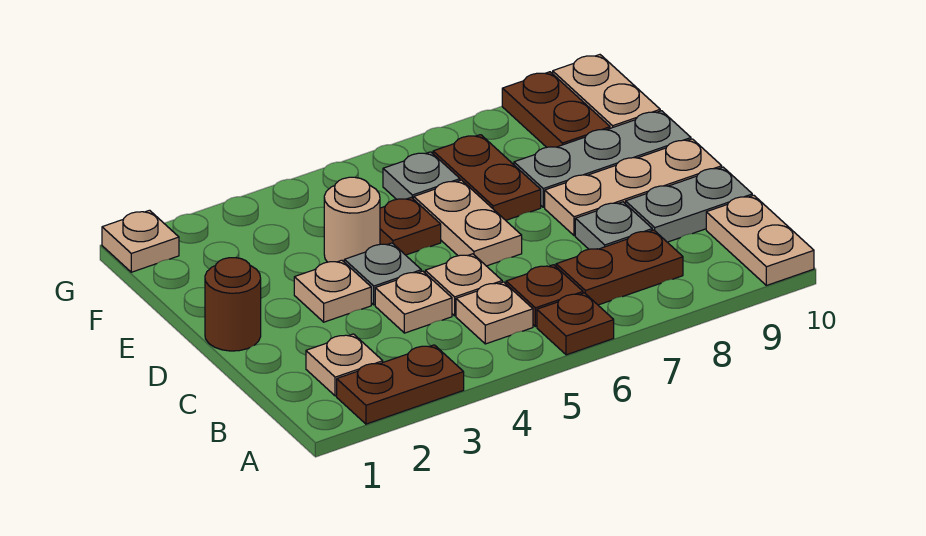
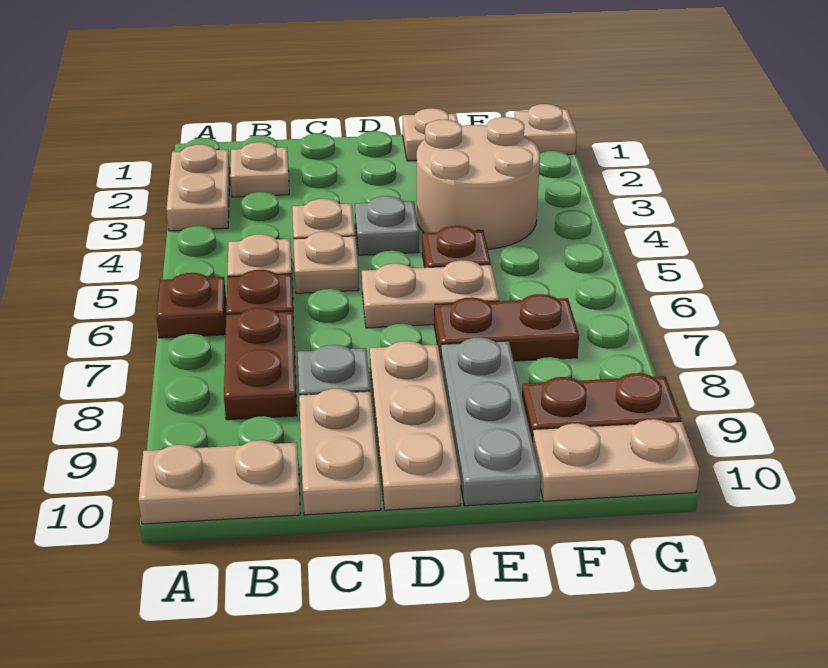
brown 1x2 plate [337,345,464,424] -> tan 1x2 plate [166,144,230,231]
grey 1x2 plate [626,167,752,242] -> tan 1x2 plate [299,389,381,515]
brown 1x1 round brick [205,258,261,351] -> none
tan 1x1 plate [294,260,371,322] -> tan 1x1 plate moved to [402,108,458,161]
tan 1x1 round brick [324,177,380,262] -> tan 2x2 round brick [417,117,540,249]
grey 1x1 plate [383,152,460,199] -> none

